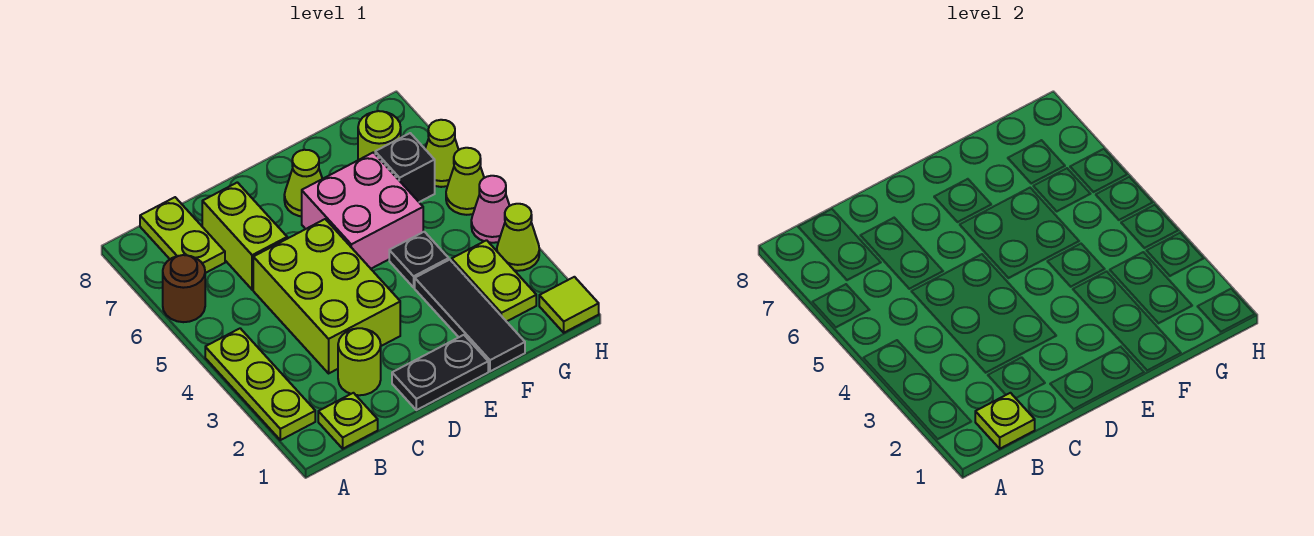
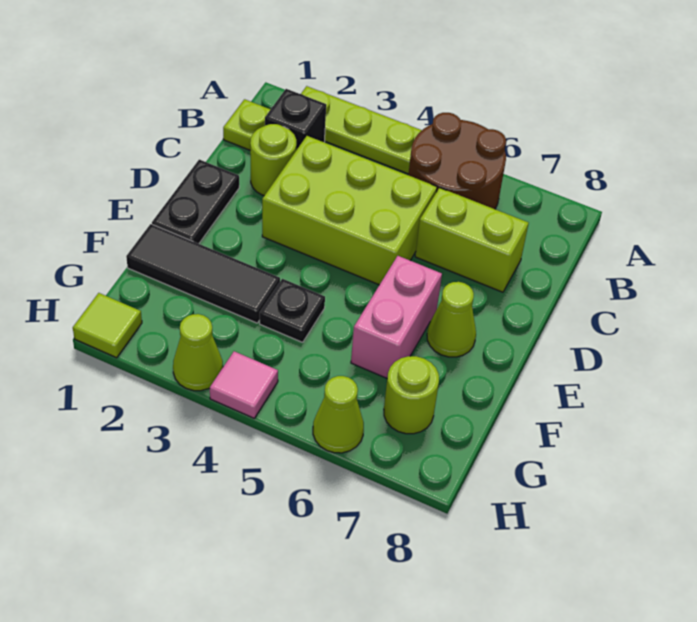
brown 1x1 round brick [163,255,205,322] -> brown 2x2 round brick [408,113,506,209]
lime 1x1 plate [975,393,1035,449] -> none
lime 1x2 plate [140,197,225,273] -> none
pink 2x2 brick [302,152,423,269] -> pink 1x2 brick [351,256,442,378]
lime 1x2 plate [452,240,536,322] -> none
black 1x1 brick [375,133,435,202] -> black 1x1 brick moved to [265,89,326,150]
pink 1x1 cone [471,176,510,243] -> pink 1x1 tile [210,351,278,418]
lime 1x1 cone [446,148,484,215] -> none

